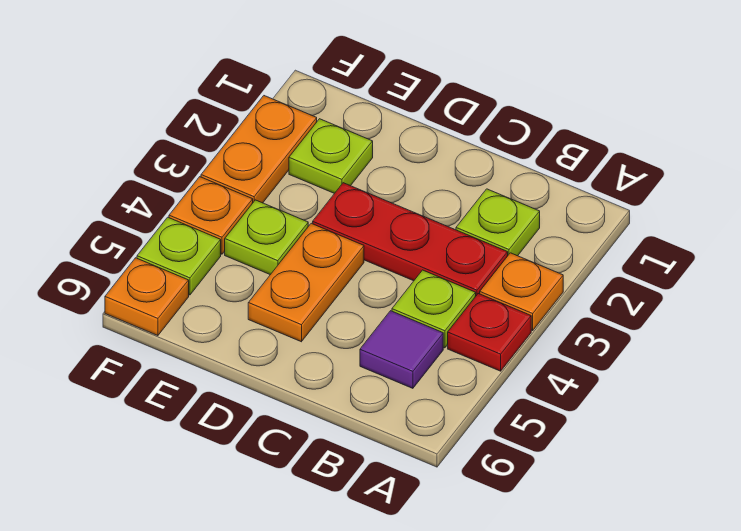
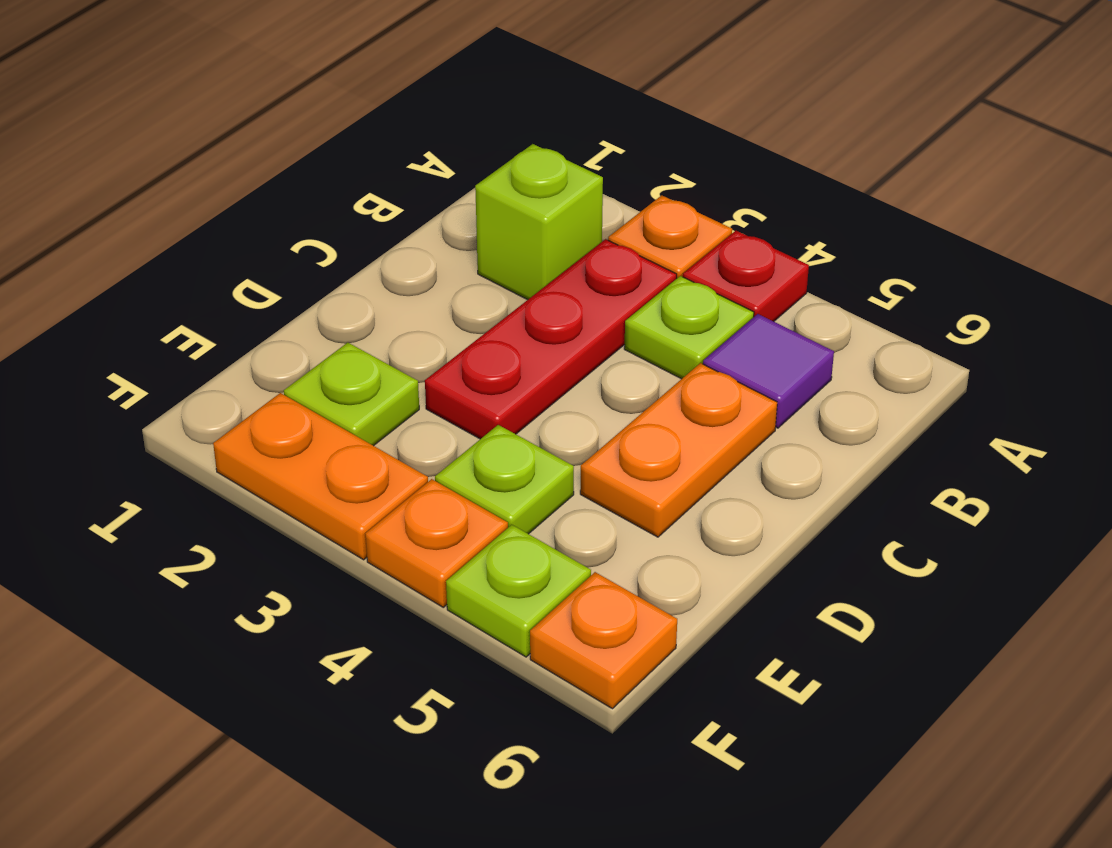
lime 1x1 plate [456,189,540,256] -> lime 1x1 brick [475,144,603,300]
orange 1x2 plate [248,223,364,342] -> orange 1x2 plate turned to [580,363,777,537]

